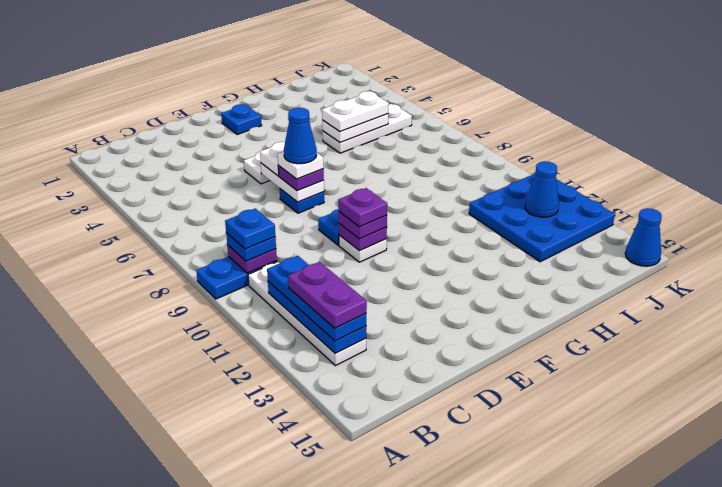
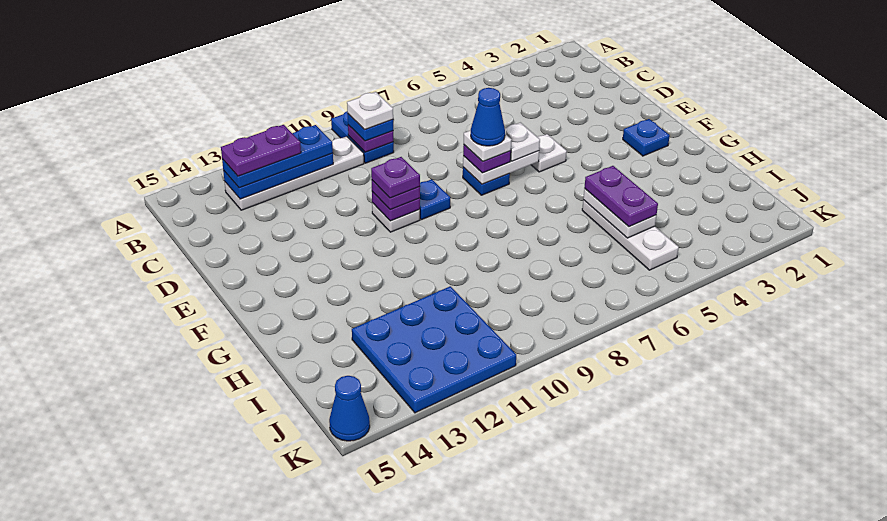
blue 1x1 plate [225,208,275,249] -> white 1x1 plate [347,92,393,130]
white 1x2 plate [322,91,389,132] -> purple 1x2 plate [584,166,658,227]
blue 1x1 cone [525,161,559,217] -> none

